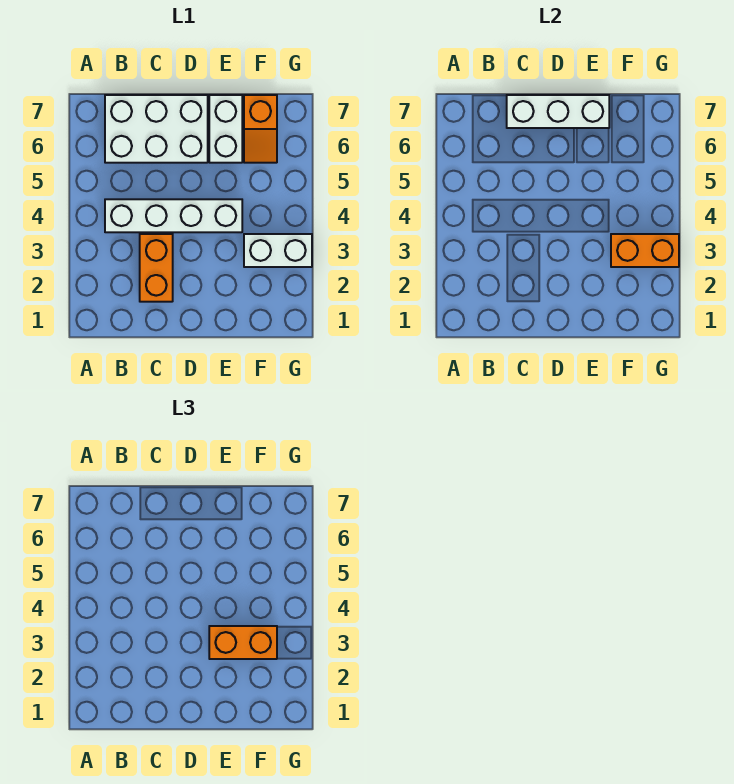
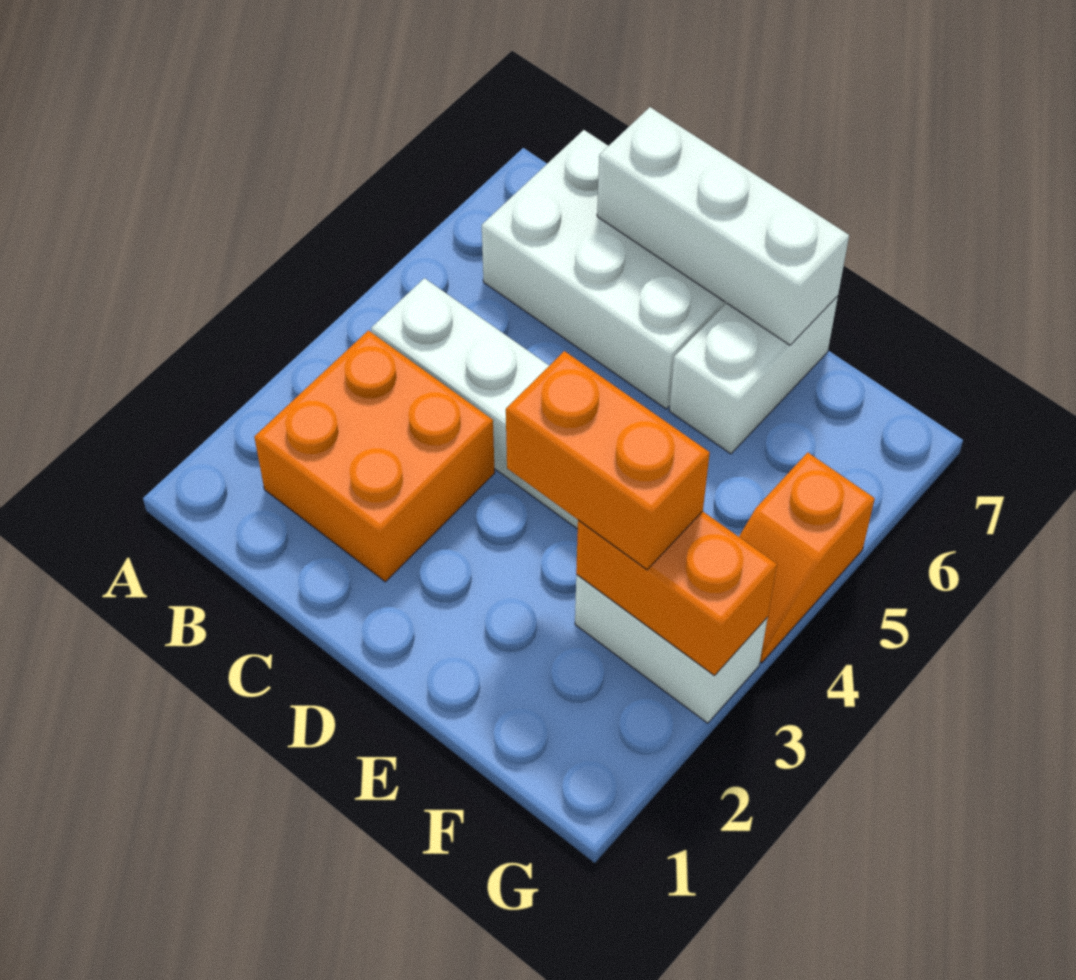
orange 1x2 brick [140,234,173,302] -> orange 2x2 brick [254,330,495,582]
orange 1x2 slope [244,95,277,163] -> orange 1x2 slope moved to [739,452,875,663]

